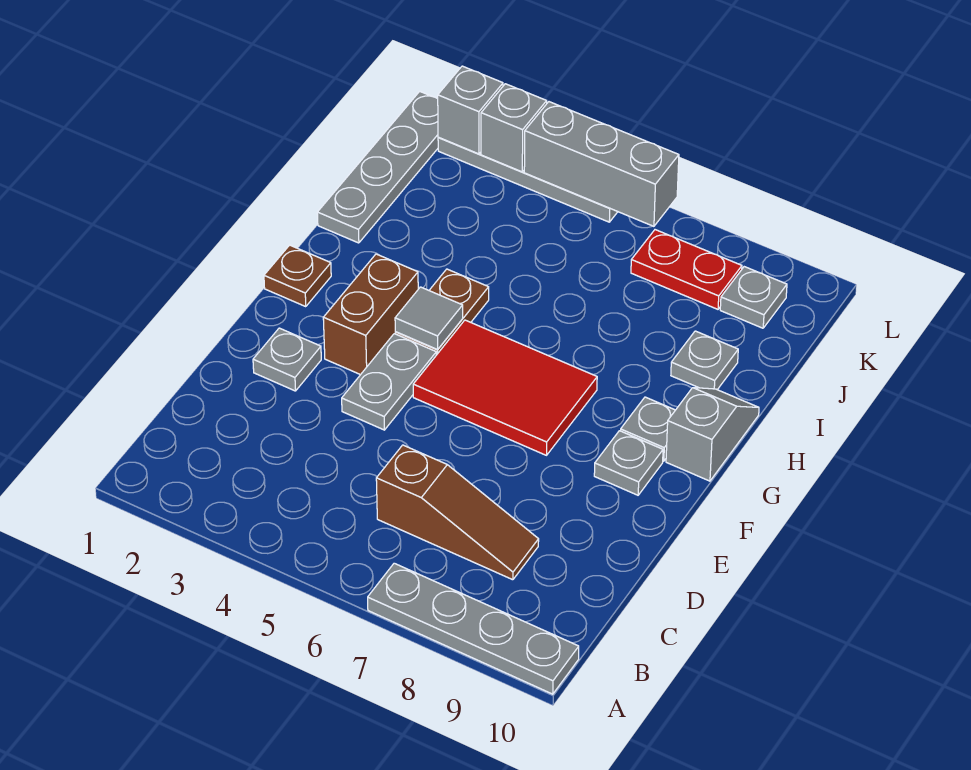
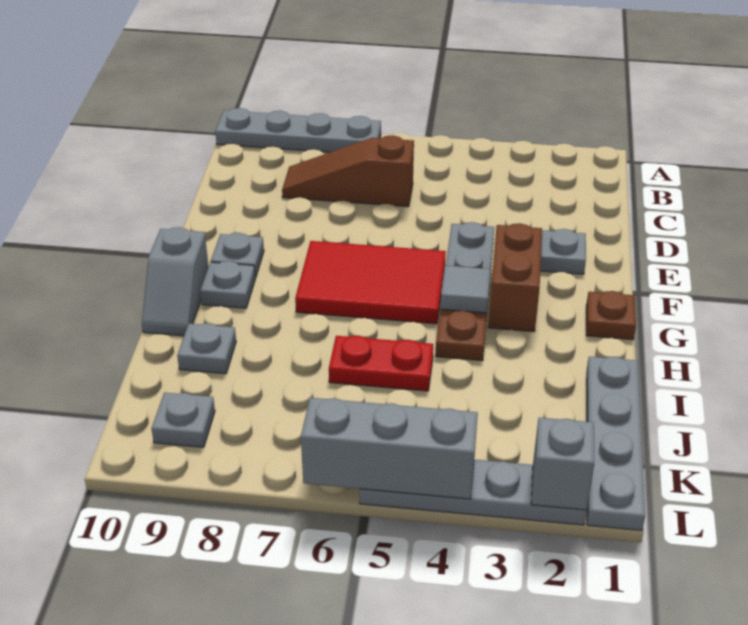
red 1x2 plate [631,230,742,309] -> red 1x2 plate moved to [329,336,433,391]
grey 1x1 brick [481,84,547,172] -> none

